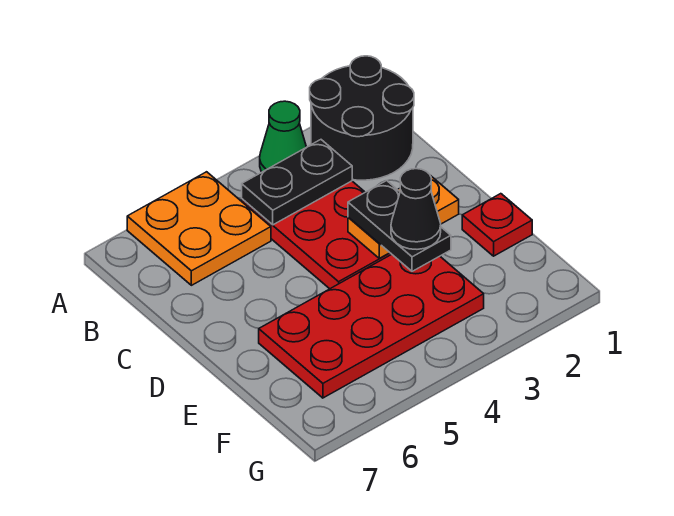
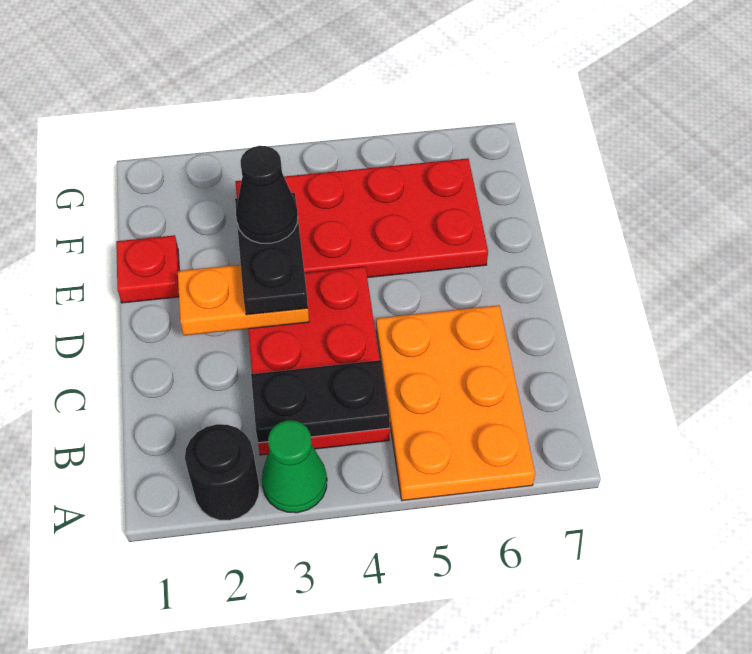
black 2x2 round brick [310,56,414,180] -> black 1x1 round brick [185,424,259,520]
orange 2x2 plate [127,172,271,285] -> orange 2x3 plate [376,305,535,501]

